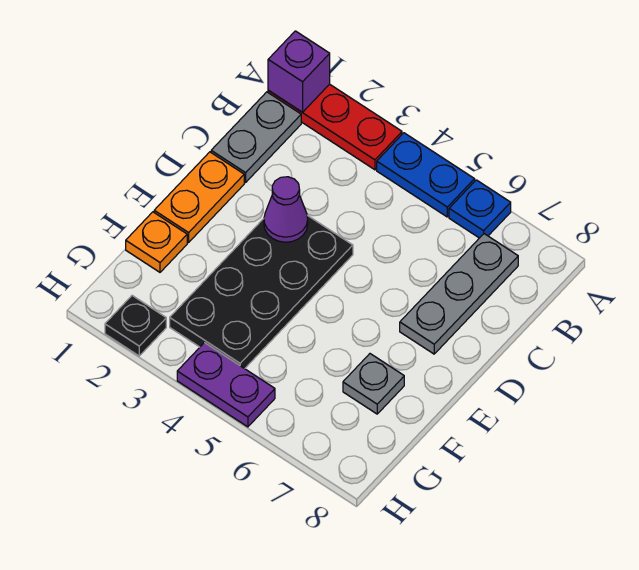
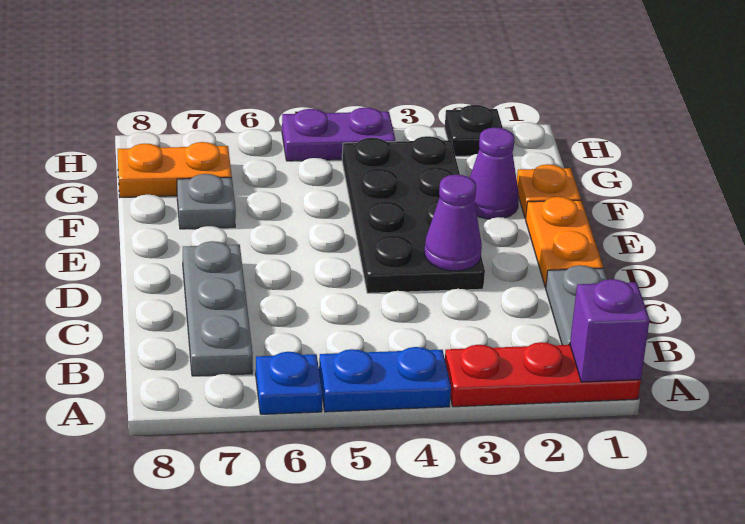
none -> purple 1x1 cone [470,128,519,219]
none -> orange 1x2 plate [118,142,232,197]

